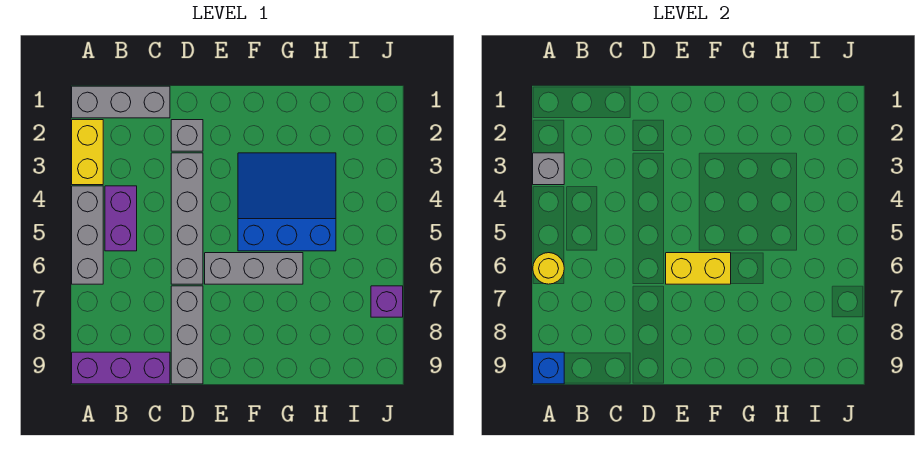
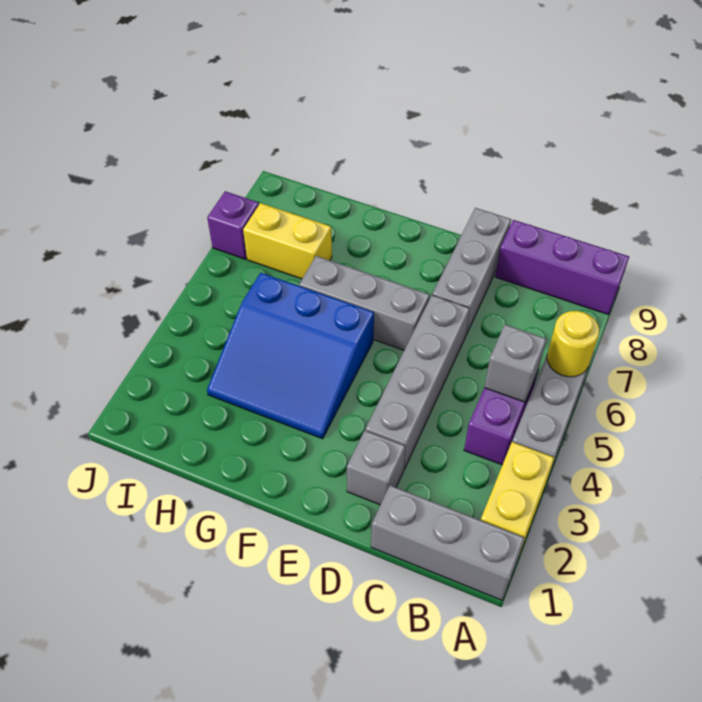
grey 1x1 brick [533,153,564,185] -> grey 1x1 brick moved to [484,325,546,402]
blue 1x1 brick [533,352,564,384] -> none
yellow 1x2 brick [666,253,731,284] -> yellow 1x2 brick moved to [243,203,332,279]

